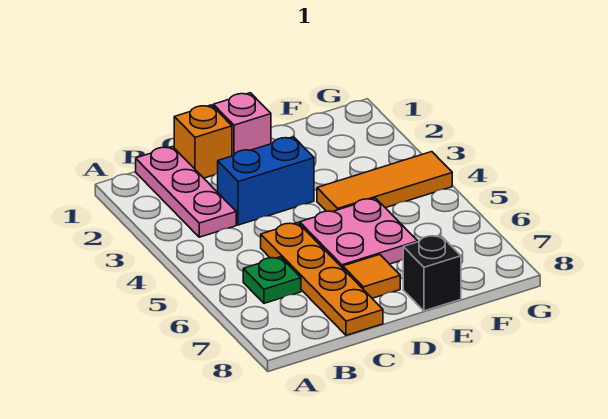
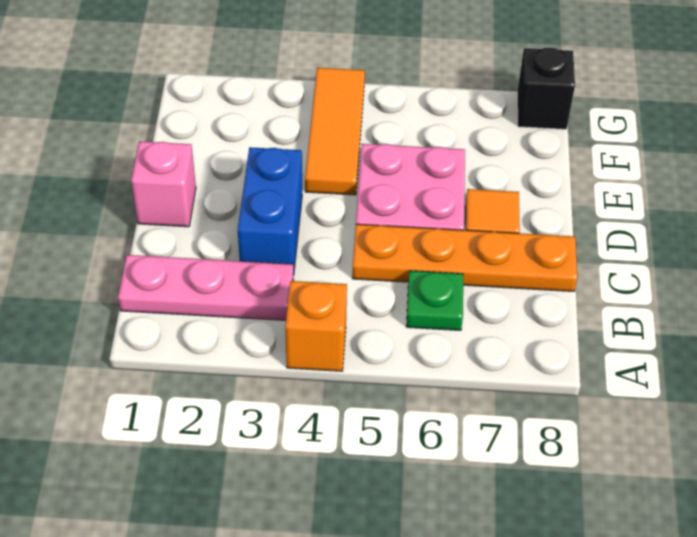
orange 1x1 brick [174,105,232,178] -> orange 1x1 brick moved to [285,281,347,371]
black 1x1 brick [403,235,461,311] -> black 1x1 brick moved to [517,48,575,129]

